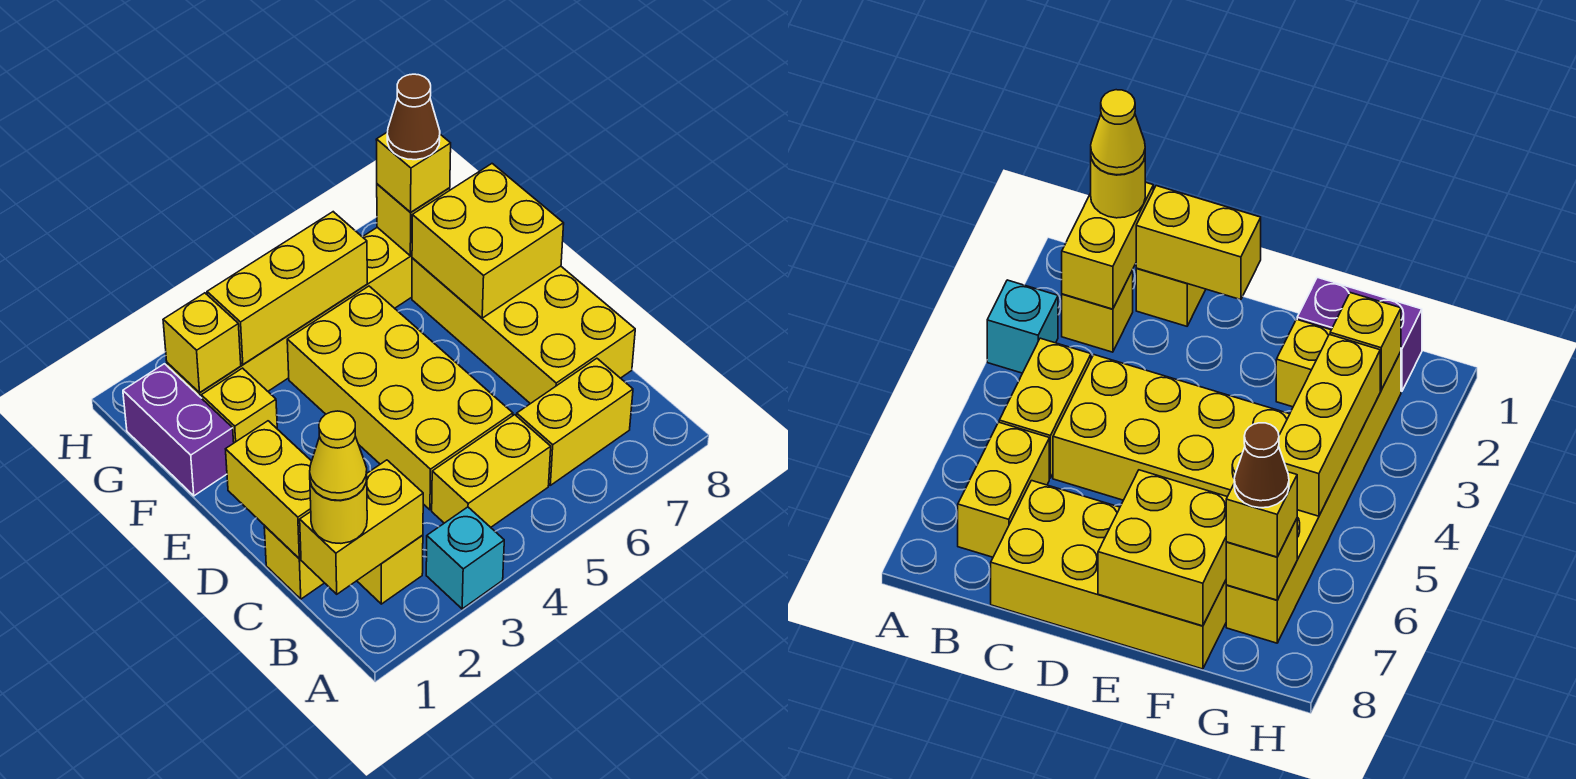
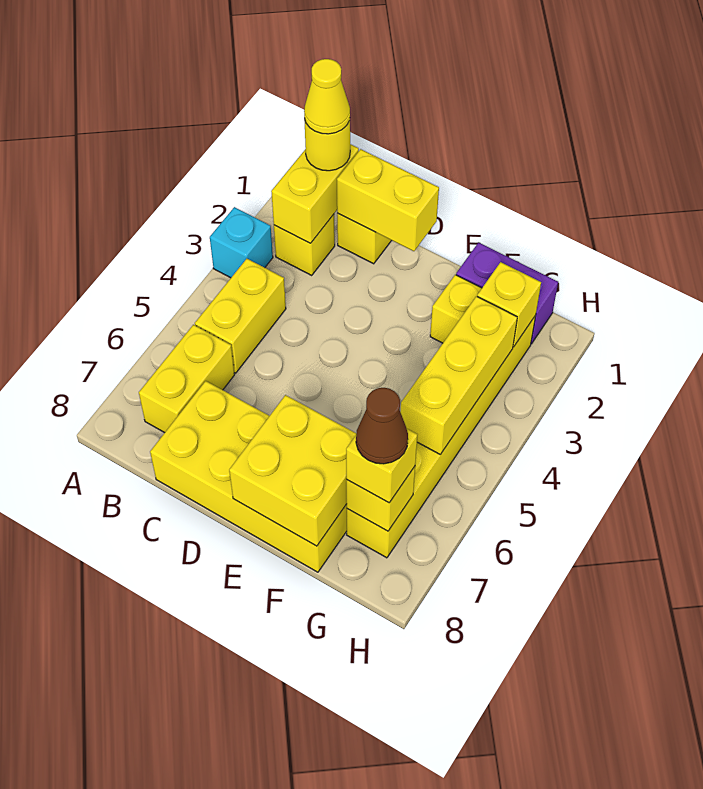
yellow 2x4 brick [287,286,513,510] -> none

